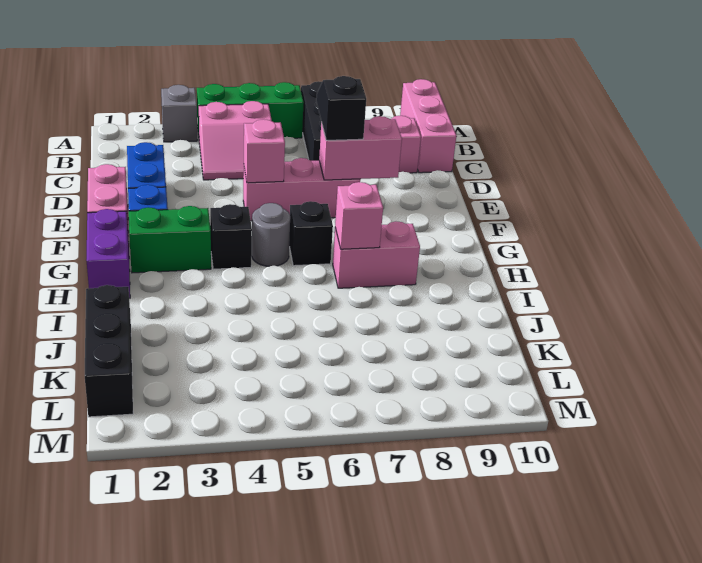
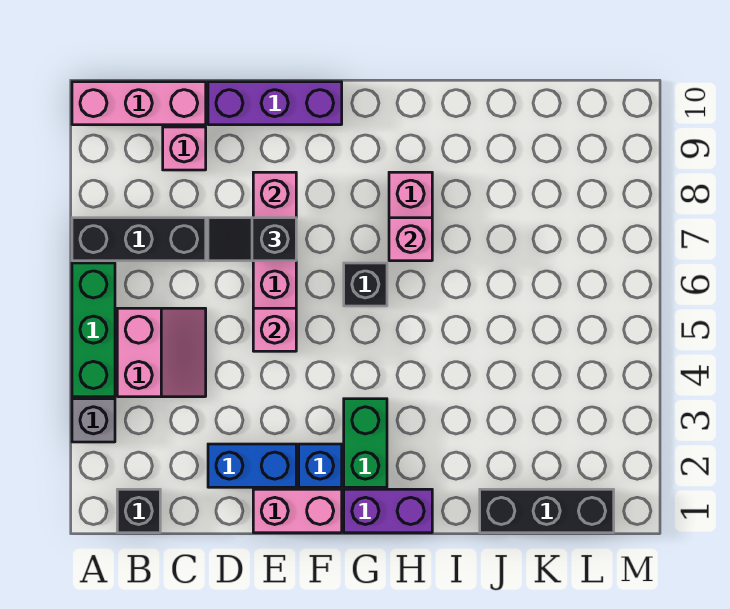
none -> purple 1x3 brick [208,82,342,125]
black 1x1 brick [210,204,252,269] -> black 1x1 brick moved to [117,489,160,533]
grey 1x1 round brick [252,203,290,266] -> none

